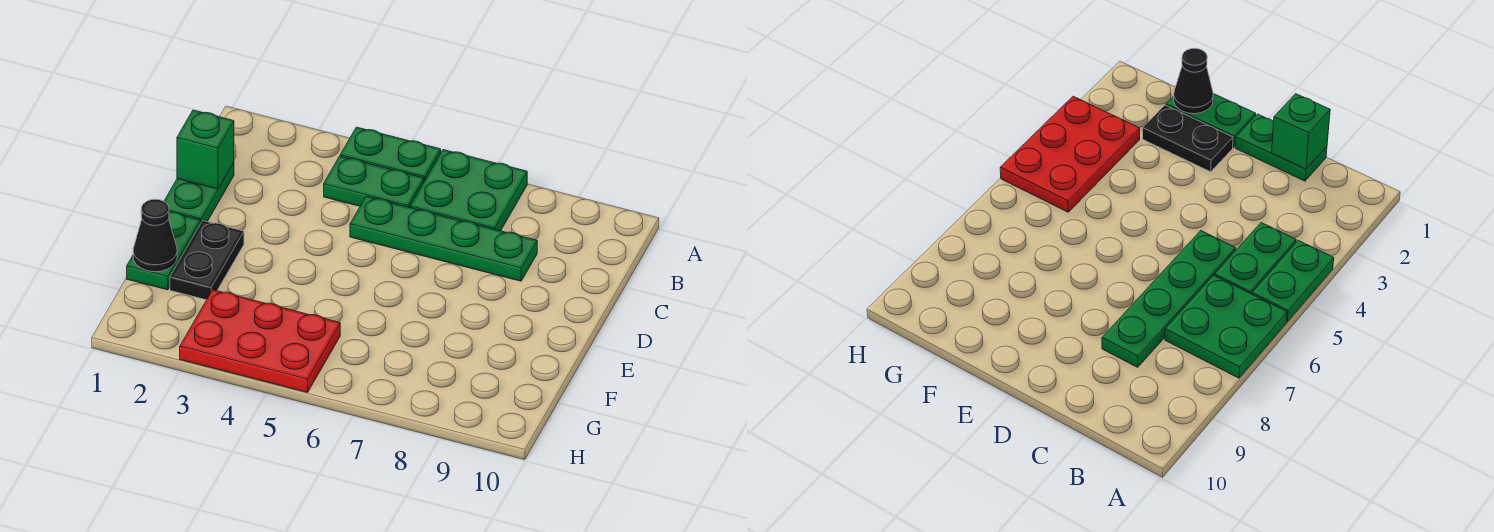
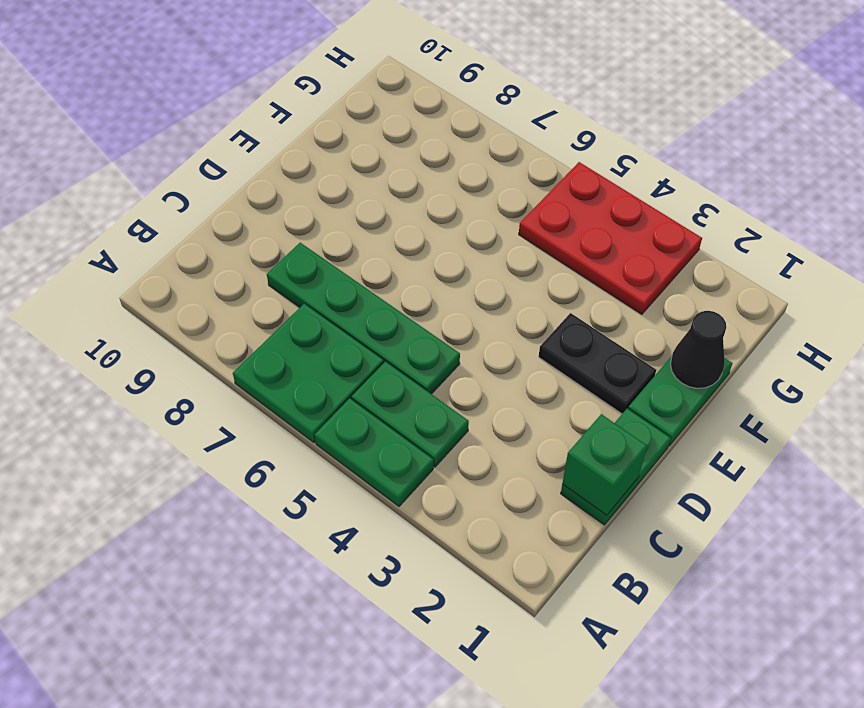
black 1x2 plate [170,221,244,300] -> black 1x2 plate turned to [539,313,656,414]

